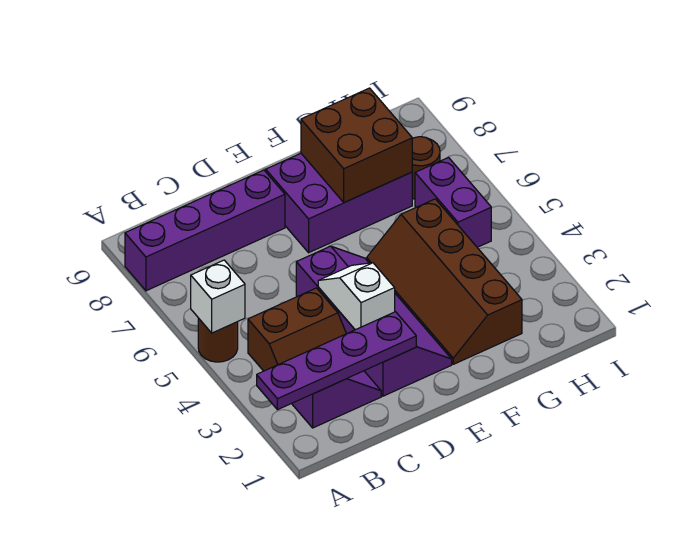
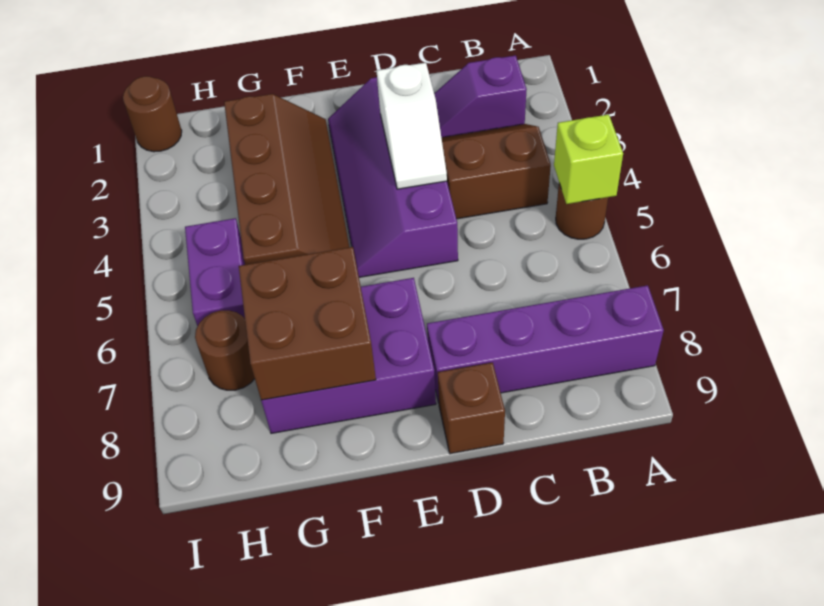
purple 1x4 plate [257,312,416,410] -> none
white 1x1 brick [191,260,245,333] -> lime 1x1 brick [554,114,623,204]
none -> brown 1x1 brick [438,363,505,454]
none -> brown 1x1 round brick [123,76,182,152]

